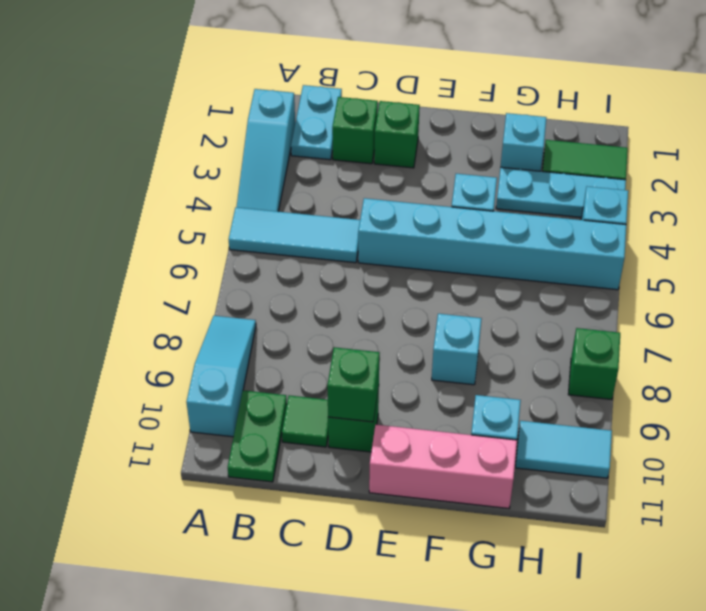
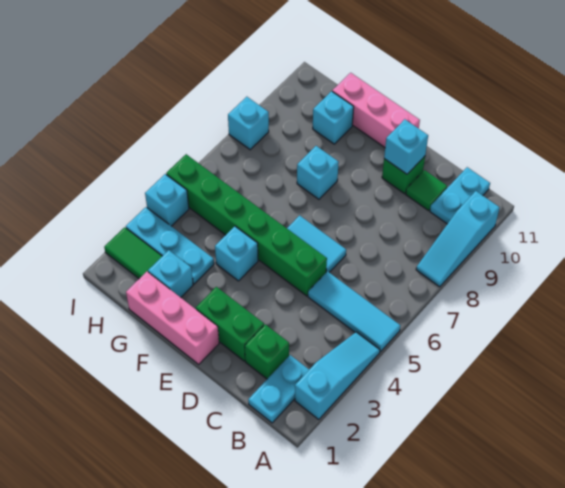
green 1x2 plate [228,390,287,482] -> cyan 1x2 plate [430,167,490,224]
green 1x1 brick [374,101,420,168] -> green 1x2 brick [196,287,264,361]
cyan 1x6 brick [358,198,626,290] -> green 1x6 brick [166,154,327,296]
green 1x1 brick [327,347,380,422] -> cyan 1x1 brick [384,119,428,174]
none -> pink 1x3 brick [126,272,219,364]
cyan 1x2 tile [516,421,612,478] -> cyan 1x2 tile moved to [287,215,346,272]
green 1x1 brick [568,328,620,400] -> cyan 1x1 brick [228,97,269,150]

